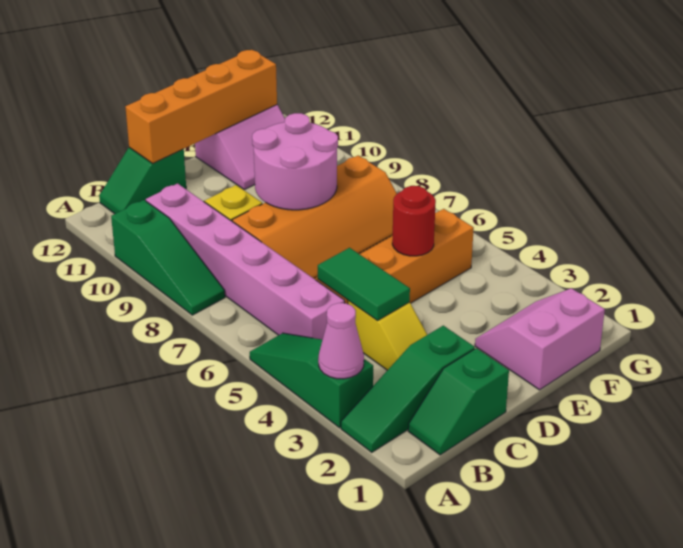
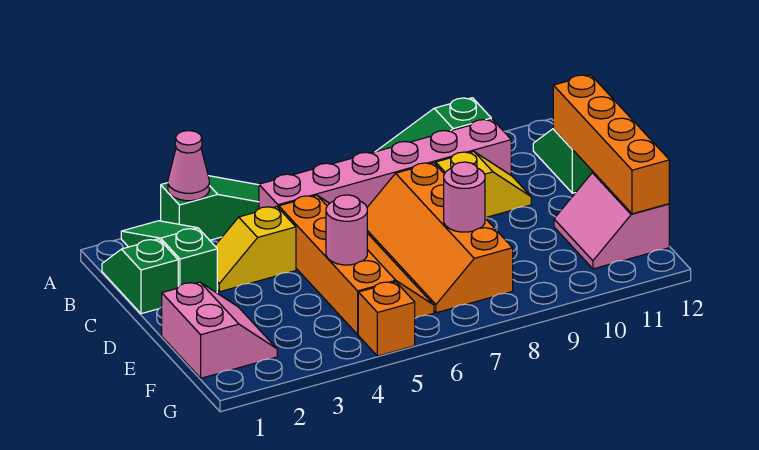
green 1x2 tile [318,248,410,320] -> none
pink 2x2 round brick [252,113,338,210] -> pink 1x1 round brick [444,162,485,232]
red 1x1 round brick [392,186,436,256] -> pink 1x1 round brick [326,195,367,265]
none -> orange 1x1 brick [358,282,415,356]

